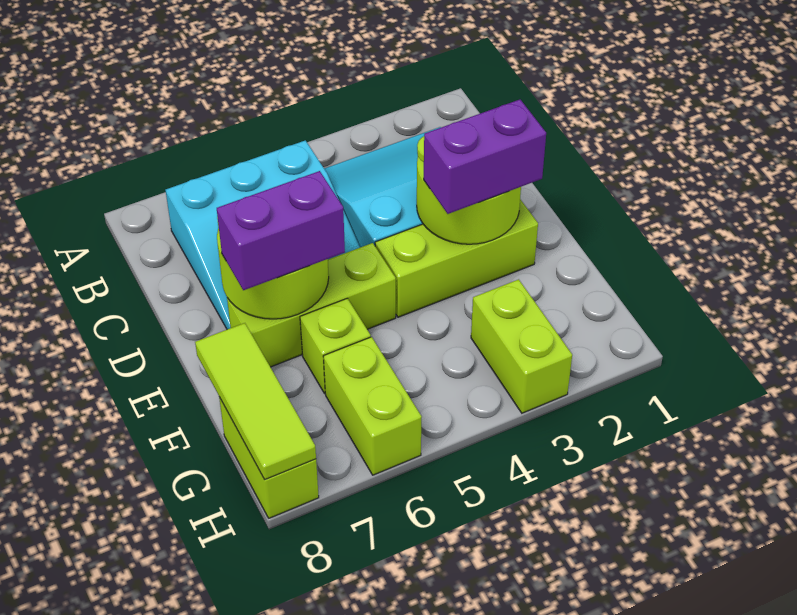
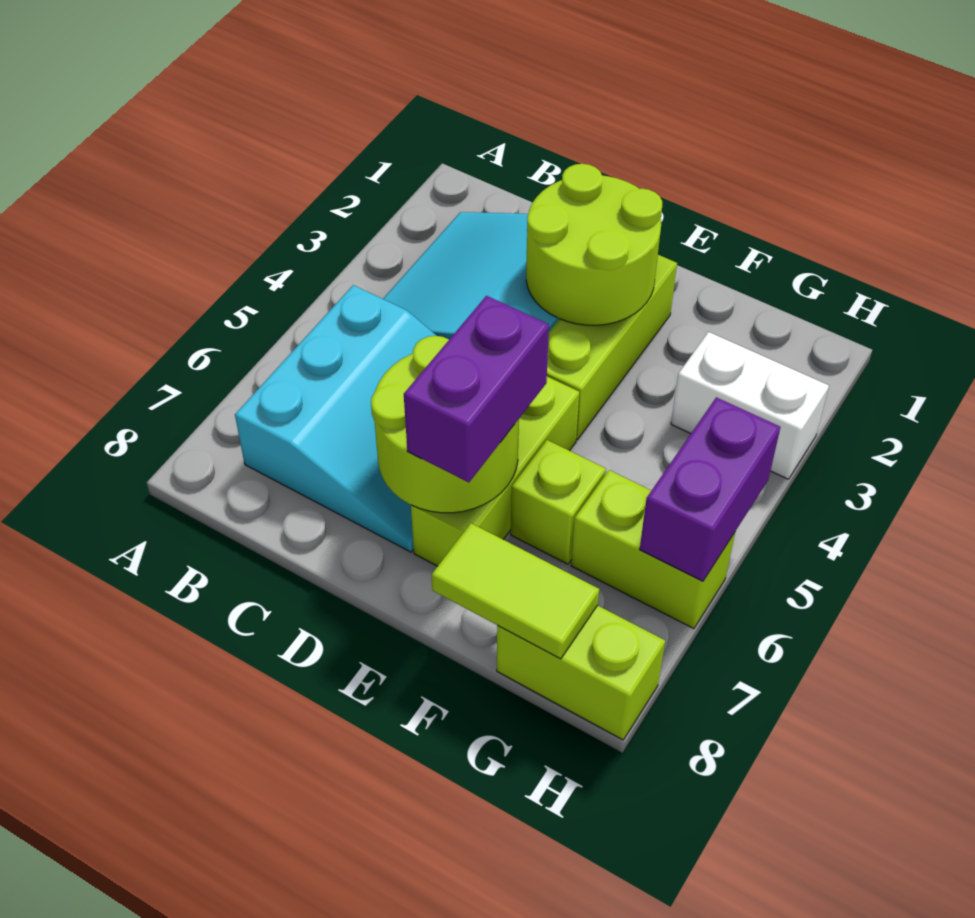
purple 1x2 brick [424,100,546,214] -> purple 1x2 brick moved to [640,397,780,581]
lime 1x3 tile [195,323,316,479] -> lime 1x2 tile [432,523,599,659]
lime 1x2 brick [471,279,572,413] -> white 1x2 brick [671,332,829,479]

